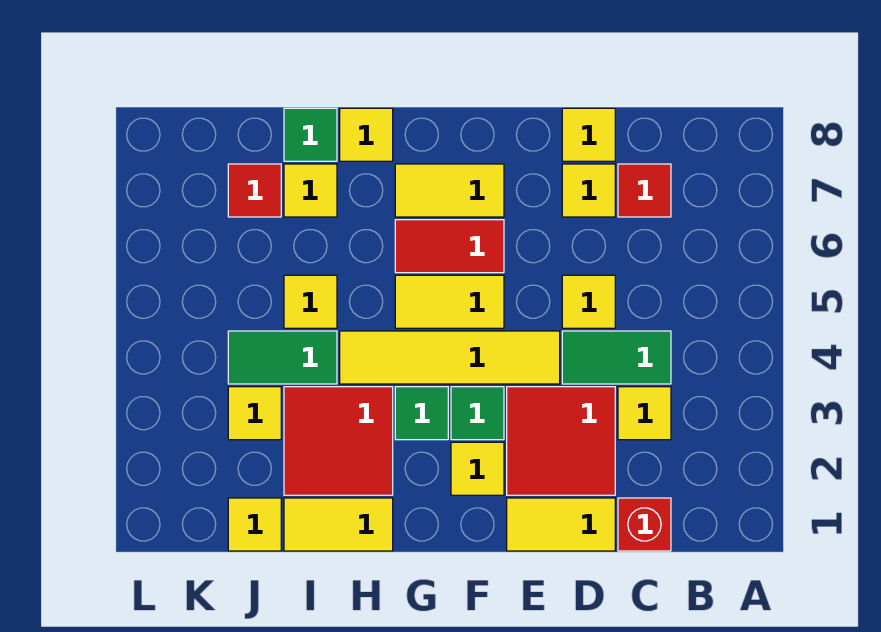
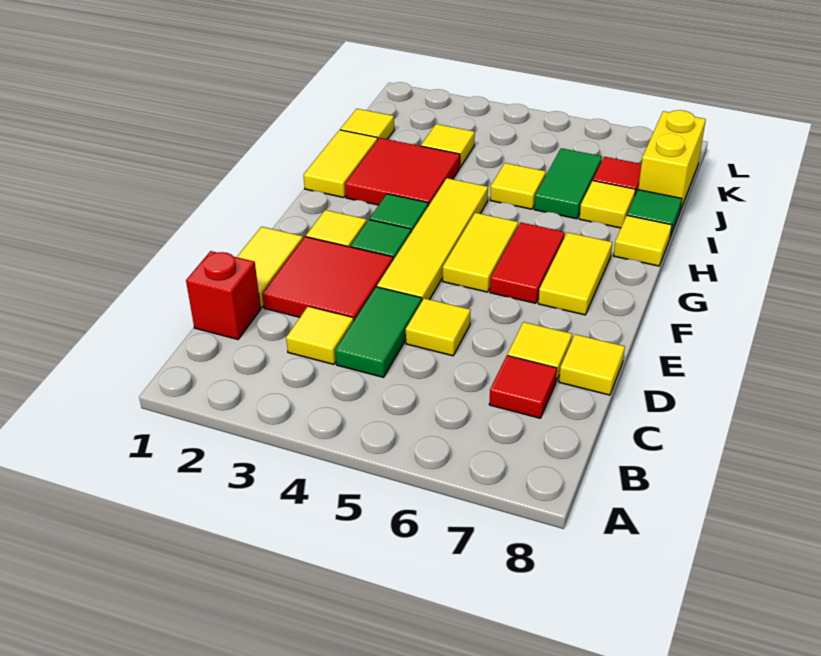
green 1x2 tile [228,331,337,384] -> green 1x2 tile moved to [534,148,602,219]
none -> yellow 1x2 brick [638,110,706,211]

